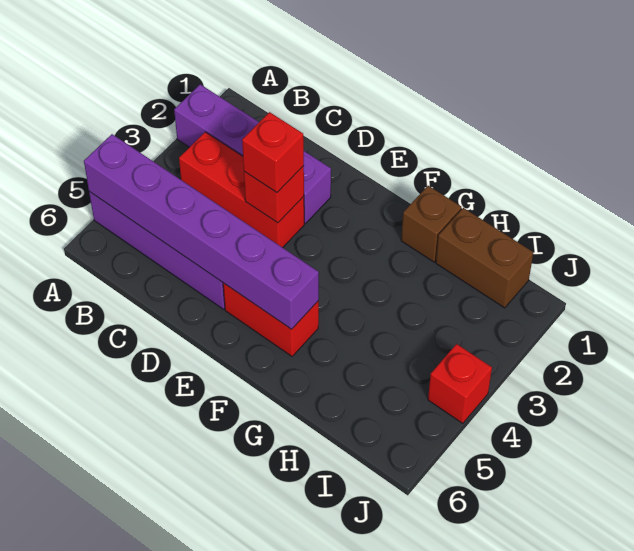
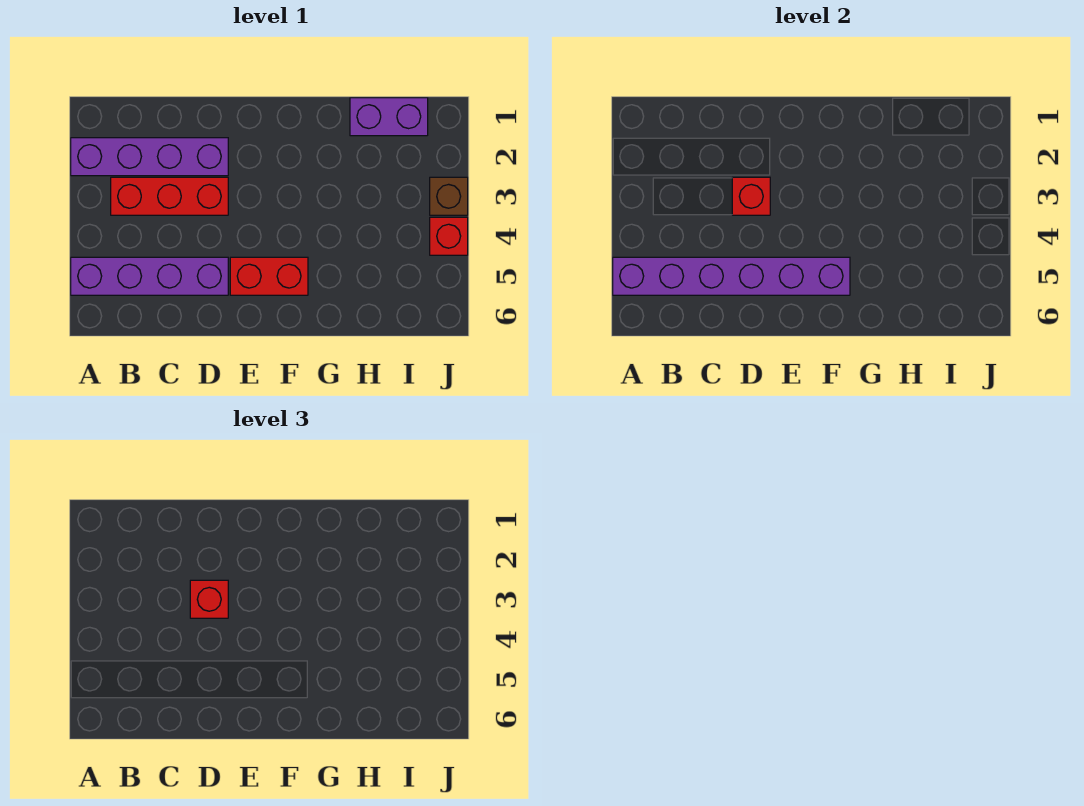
brown 1x1 brick [401,186,461,262] -> brown 1x1 brick moved to [430,177,468,215]
brown 1x2 brick [436,208,533,308] -> purple 1x2 brick [350,98,428,136]

